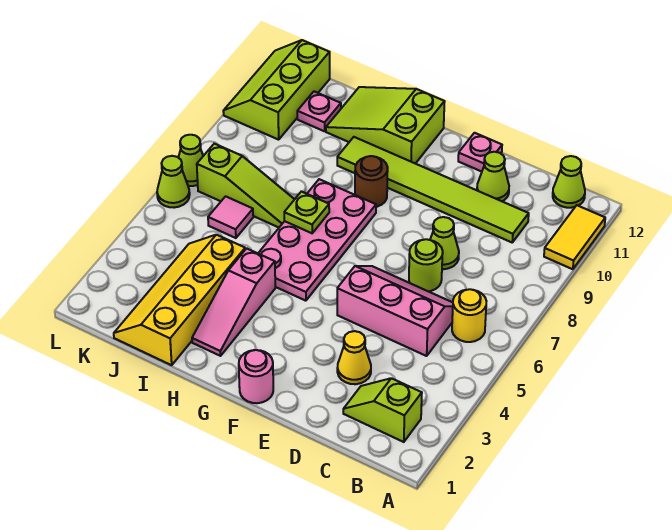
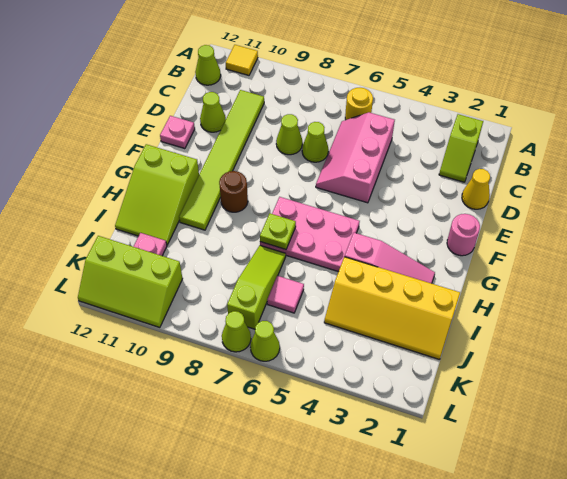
yellow 1x2 tile [544,205,605,269] -> yellow 1x1 tile [226,45,258,75]
yellow 1x1 cone [337,331,371,384] -> yellow 1x1 cone moved to [462,169,490,209]
lime 1x1 round brick [409,239,443,291] -> lime 1x1 cone [302,122,328,162]
pink 2x4 plate [258,179,376,301] -> pink 2x3 plate [260,197,360,272]

